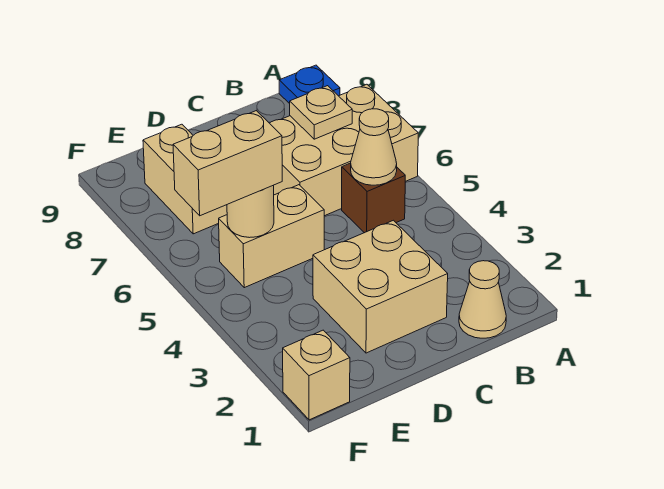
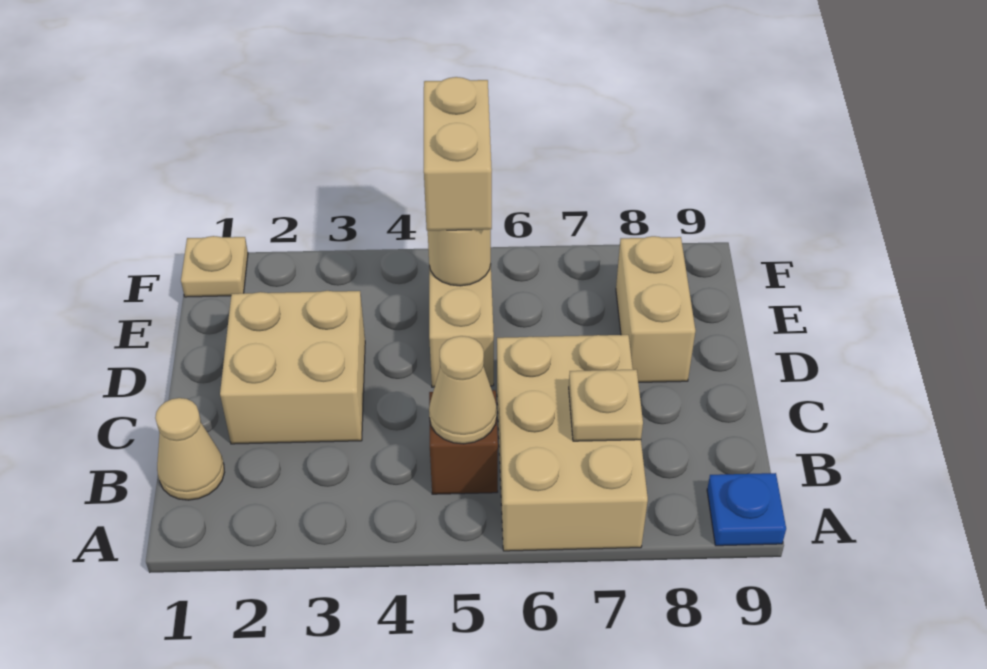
tan 1x2 brick [143,124,227,234] -> tan 1x2 brick turned to [616,236,695,382]
tan 1x1 brick [283,330,350,420] -> tan 1x1 plate [181,236,248,297]

